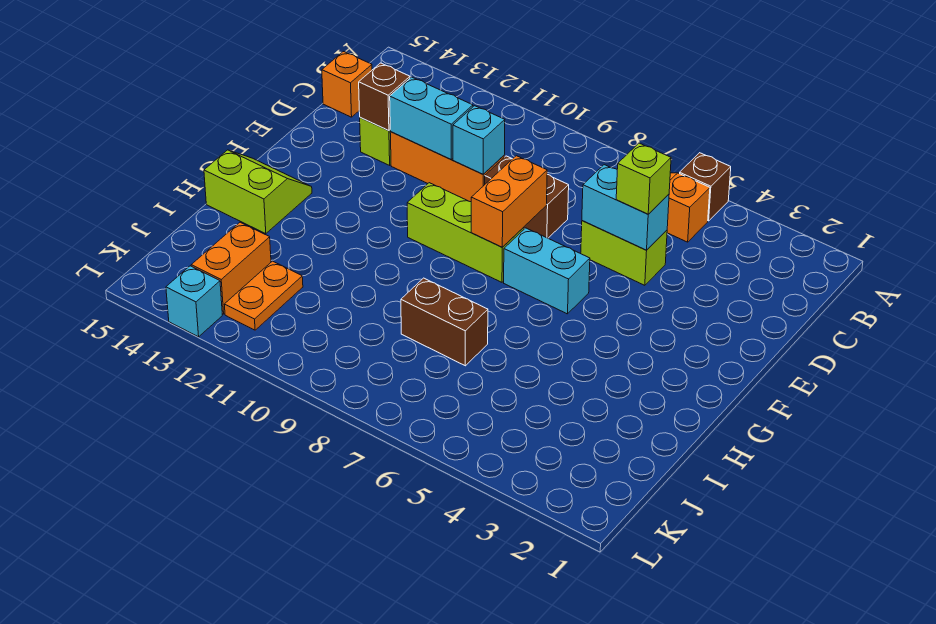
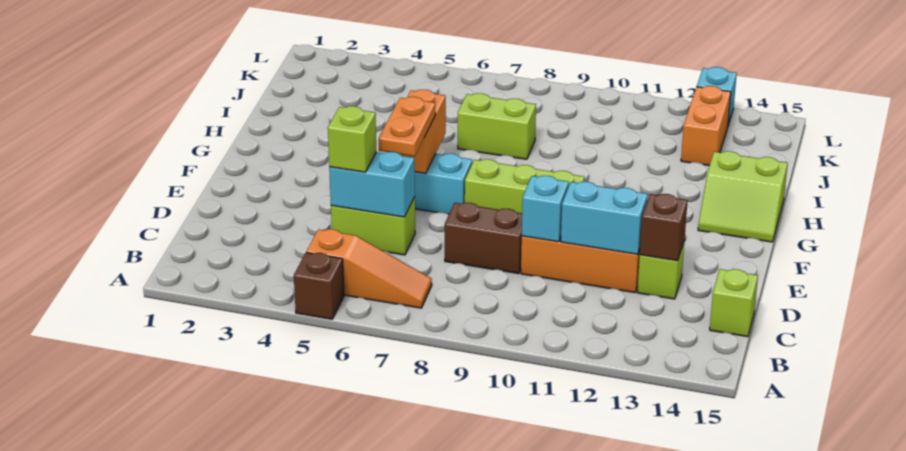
orange 1x1 brick [322,52,372,117] -> lime 1x1 brick [710,269,758,337]
orange 1x2 brick [471,156,547,247] -> orange 1x2 brick moved to [400,90,446,173]
brown 1x2 brick [401,278,488,366] -> lime 1x2 brick [458,93,536,159]
orange 1x2 plate [224,261,303,330] -> orange 1x2 plate moved to [379,97,435,156]

